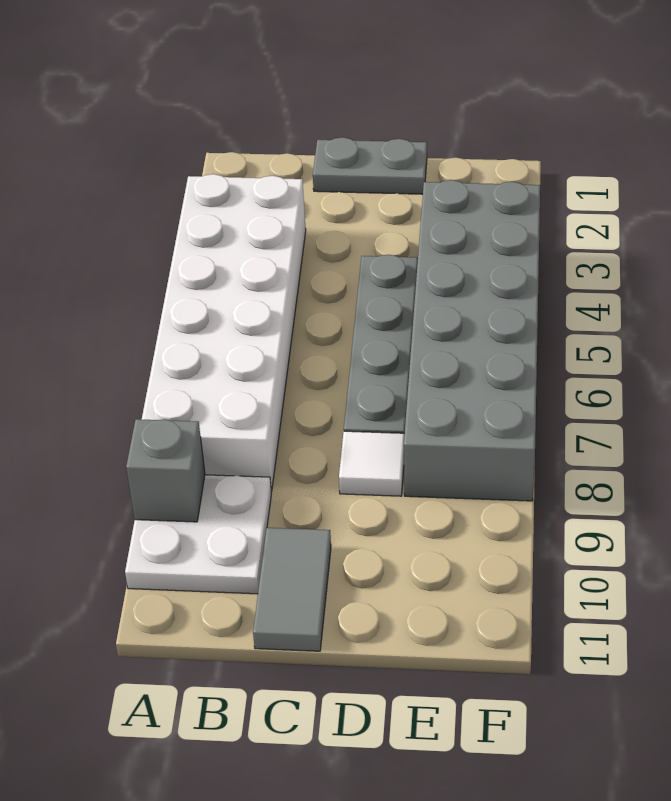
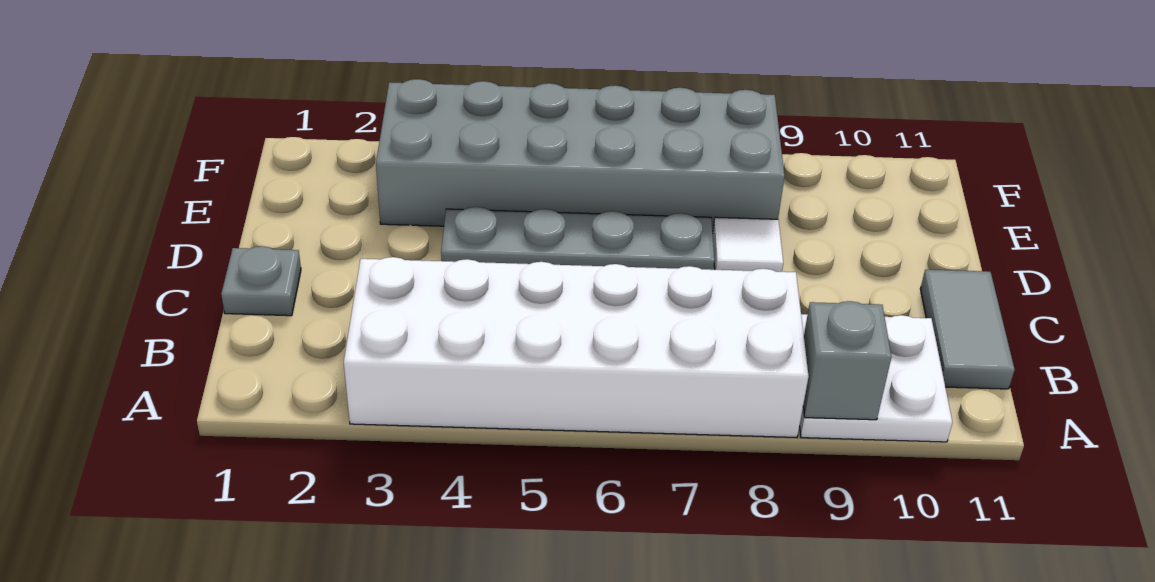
grey 1x2 plate [313,137,427,194] -> grey 1x1 plate [221,246,301,316]
grey 1x2 tile [253,528,331,651] -> grey 1x2 tile turned to [920,270,1015,389]

